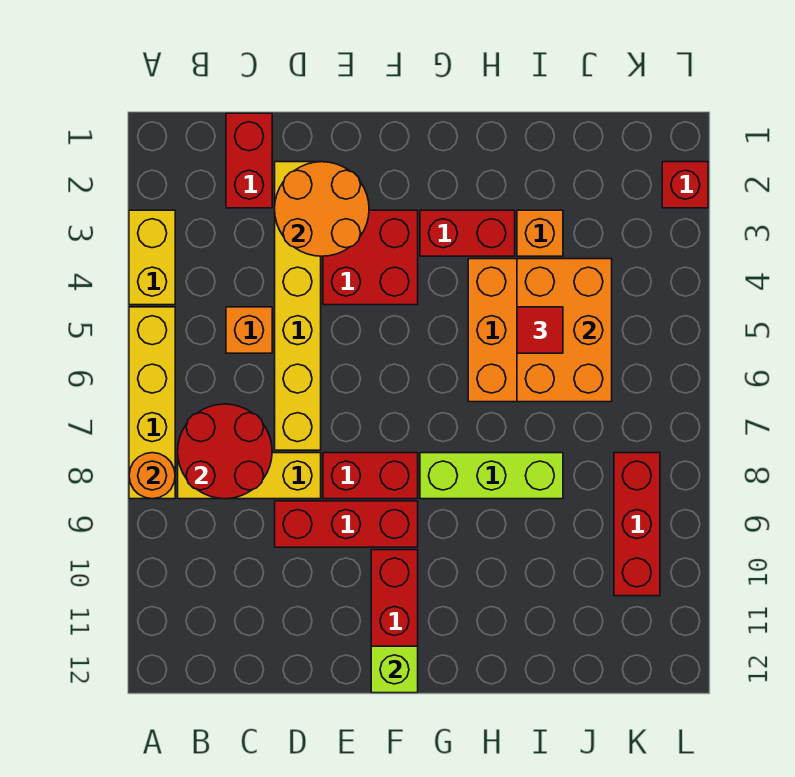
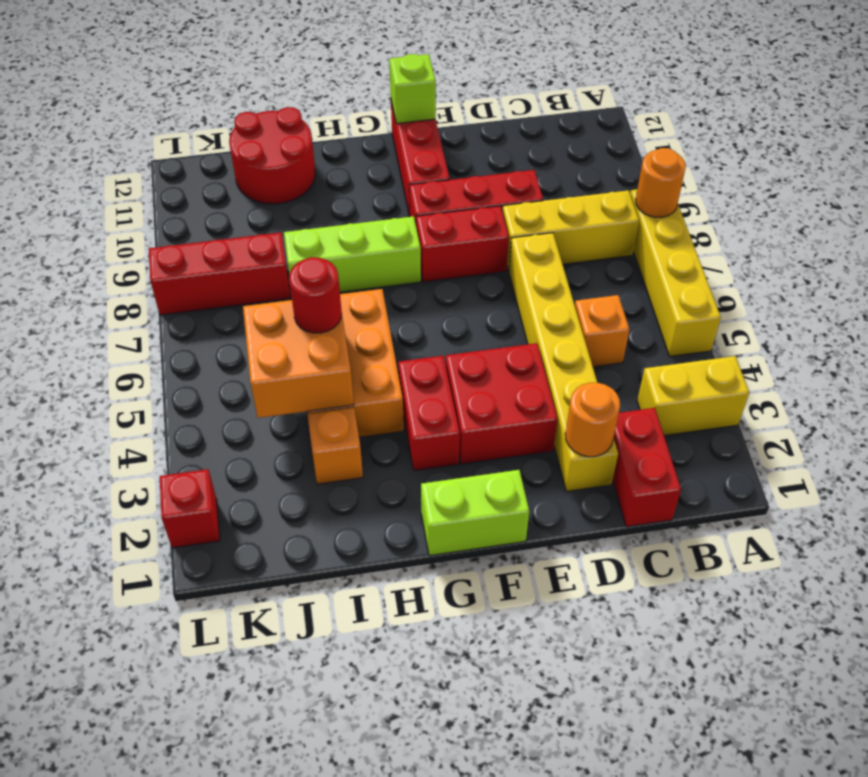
yellow 1x2 brick [129,210,175,305] -> yellow 1x2 brick turned to [637,356,749,436]
red 2x2 round brick [178,404,272,499] -> red 2x2 round brick moved to [229,107,315,204]
orange 2x2 round brick [275,162,369,256] -> orange 1x1 round brick [565,383,620,457]
none -> lime 1x2 brick [421,470,529,556]
red 1x2 brick [420,210,515,256] -> red 1x2 brick turned to [398,356,460,471]
orange 2x3 brick [517,259,612,402] -> orange 2x2 brick [243,300,354,418]
red 1x1 tile [517,307,563,353] -> red 1x1 round brick [289,257,342,333]
red 1x3 brick [614,453,660,596] -> red 1x3 brick turned to [149,232,290,315]

